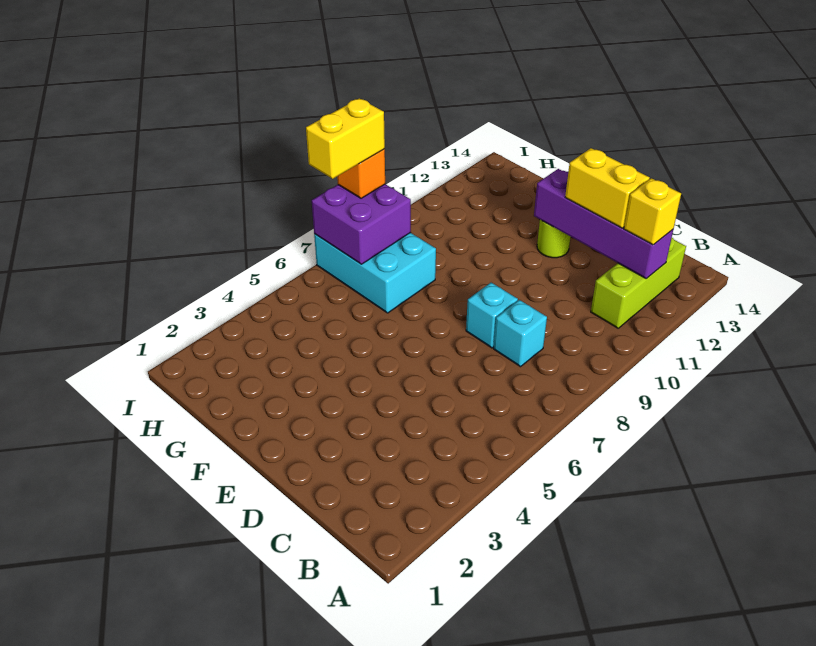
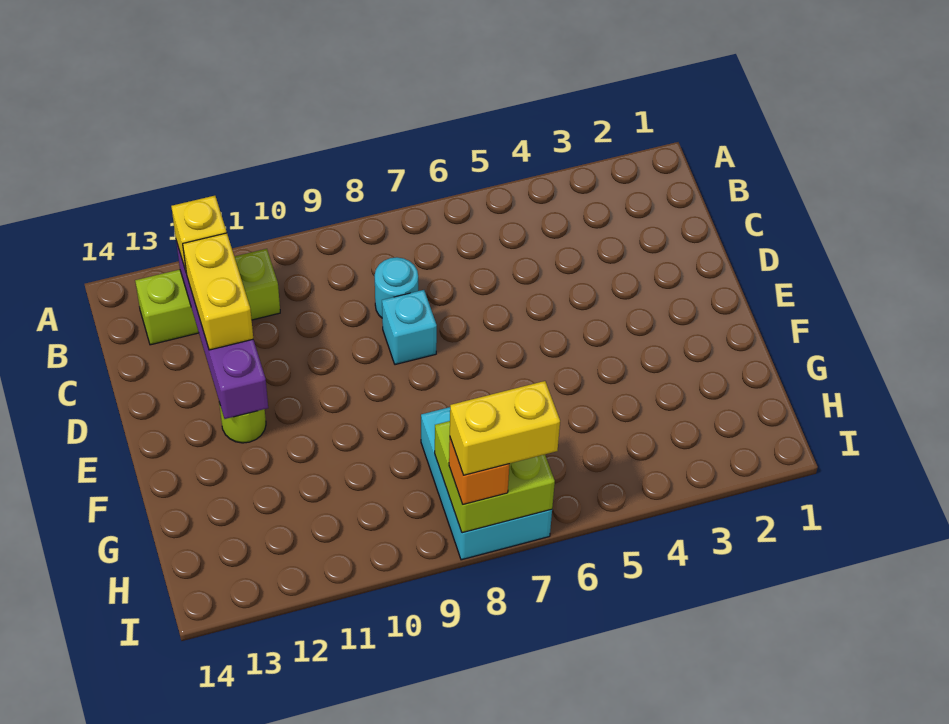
cyan 1x1 brick [494,300,547,367] -> cyan 1x1 round brick [375,257,418,318]
purple 2x2 brick [312,184,411,264] -> lime 2x2 brick [435,421,555,533]

